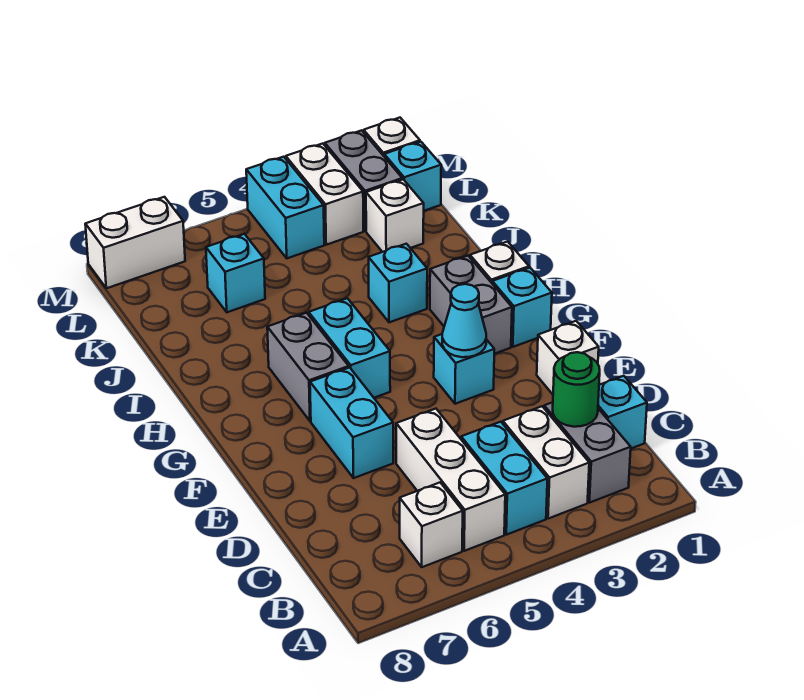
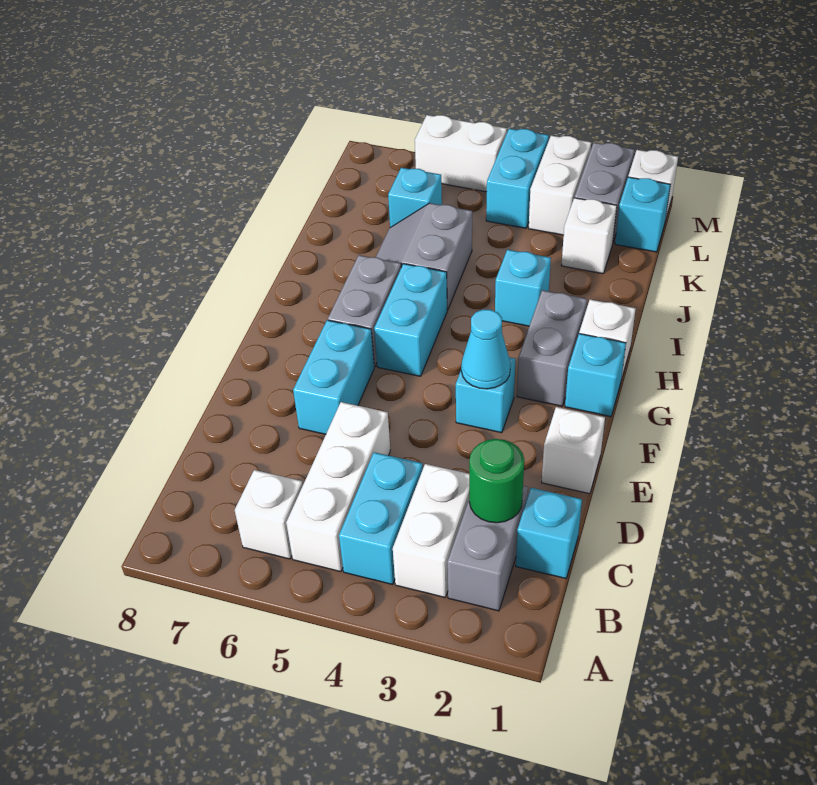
none -> grey 2x2 slope [376,203,472,310]
white 1x2 brick [85,197,185,288] -> white 1x2 brick moved to [415,115,507,192]

